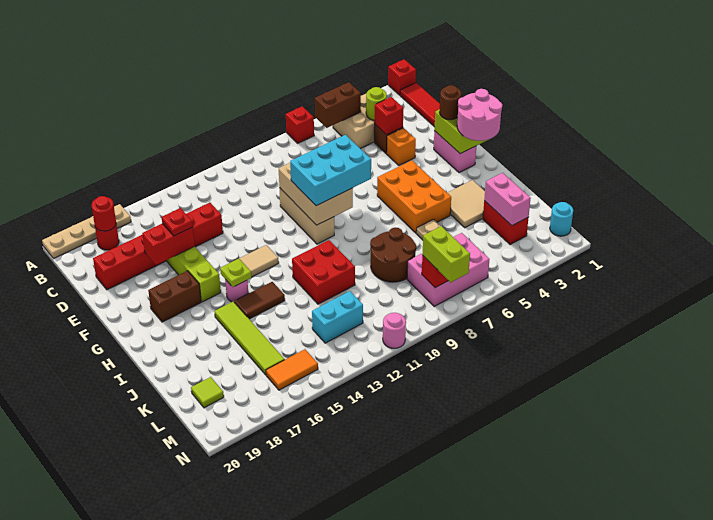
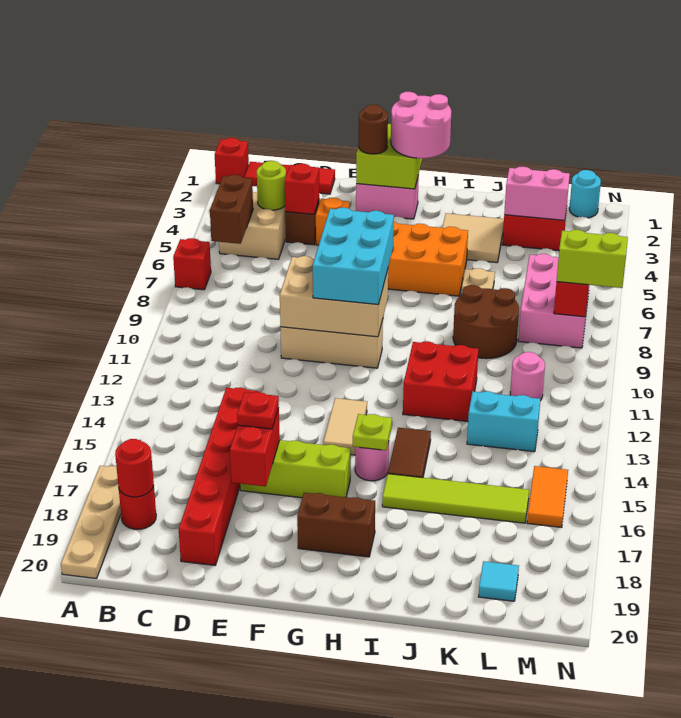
brown 1x2 brick [148,271,201,322] -> brown 1x2 brick turned to [297,493,375,557]
cyan 1x2 brick [312,291,363,343] -> cyan 1x2 brick turned to [467,391,540,452]
lime 1x1 tile [191,377,224,408] -> cyan 1x1 tile [478,561,519,601]
pink 1x1 round brick [383,313,406,348] -> pink 1x1 round brick moved to [510,352,545,401]

